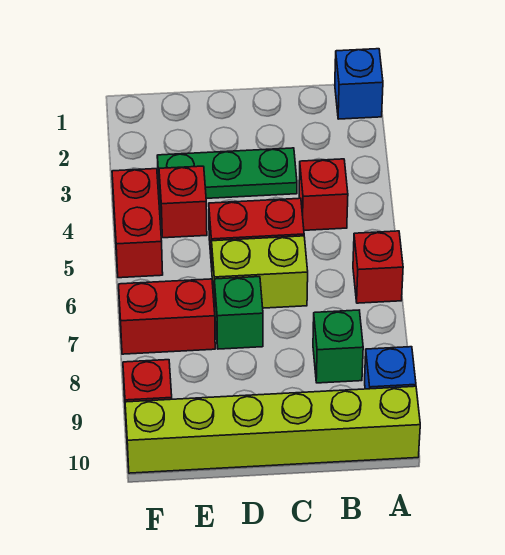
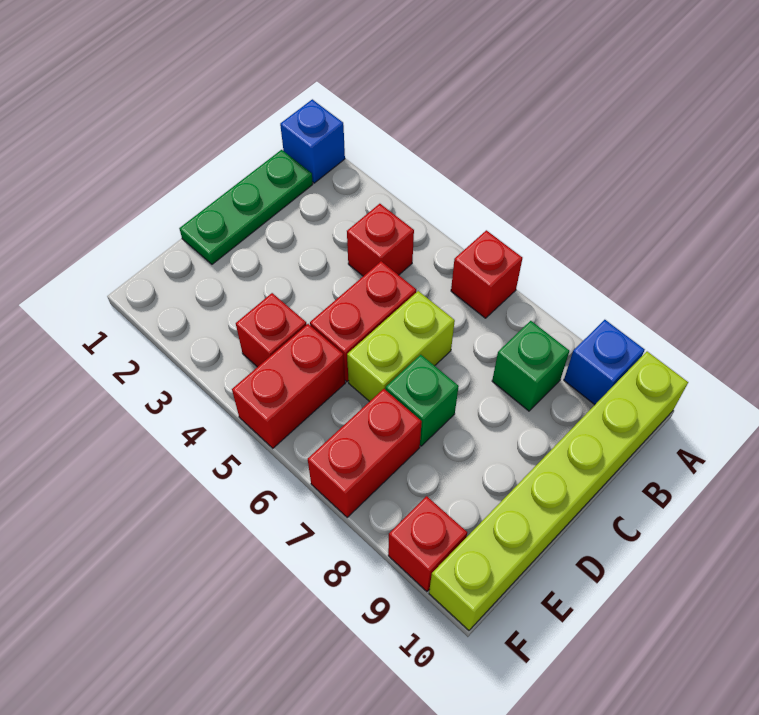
green 1x3 plate [157,148,297,198] -> green 1x3 plate moved to [179,150,313,264]
red 1x2 brick [112,169,163,278] -> red 1x2 brick turned to [232,324,345,448]

